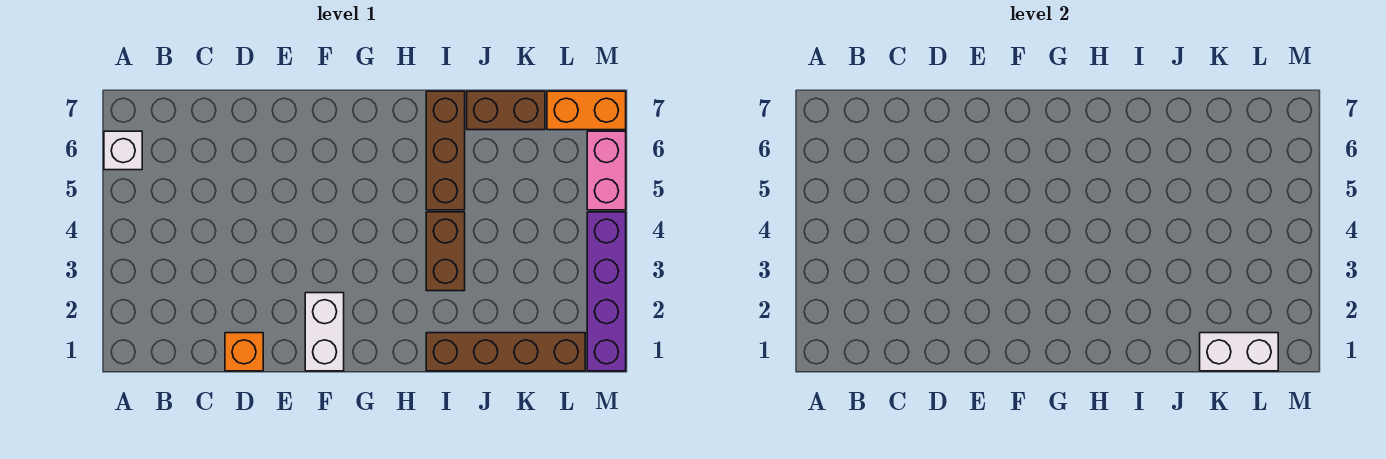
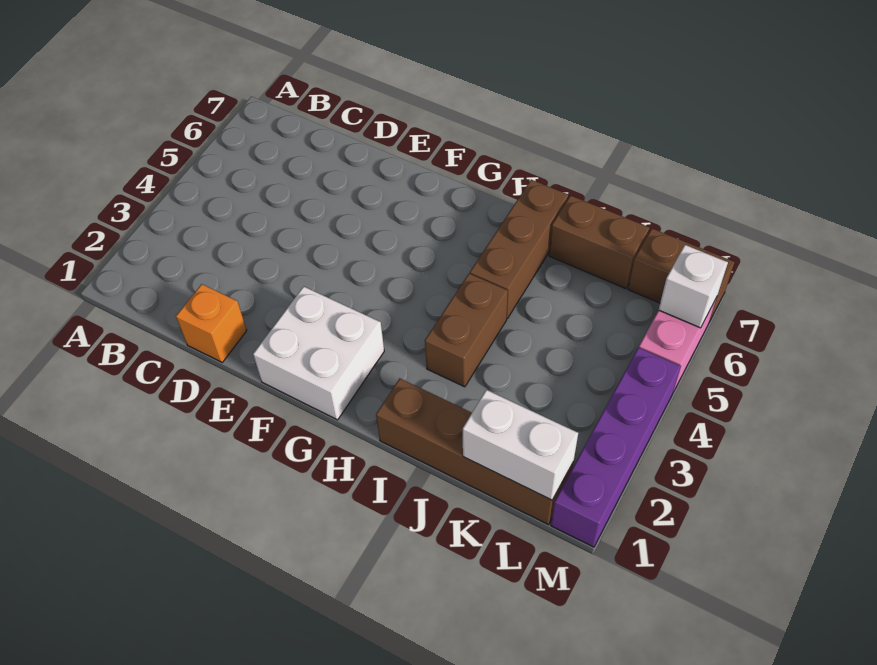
white 1x1 brick [104,131,142,170] -> white 1x1 brick moved to [659,245,728,328]
white 1x2 brick [305,293,344,371] -> white 2x2 brick [253,287,384,420]
orange 1x2 brick [547,91,626,130] -> brown 1x2 brick [628,229,734,322]

